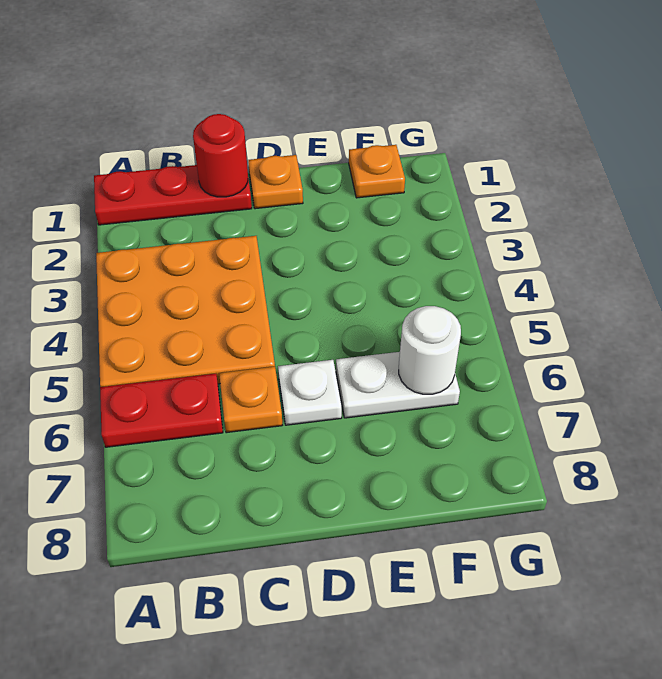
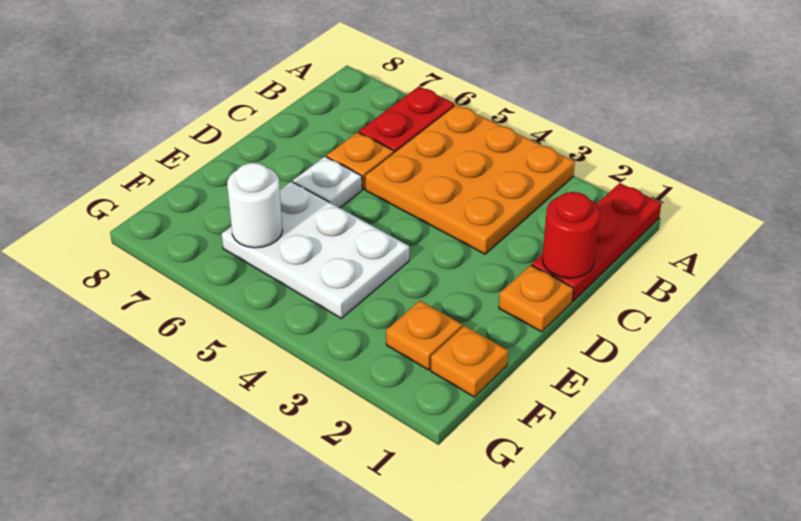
white 1x2 plate [336,352,460,418] -> white 2x3 plate [222,182,409,318]
none -> orange 1x1 plate [386,301,462,370]

